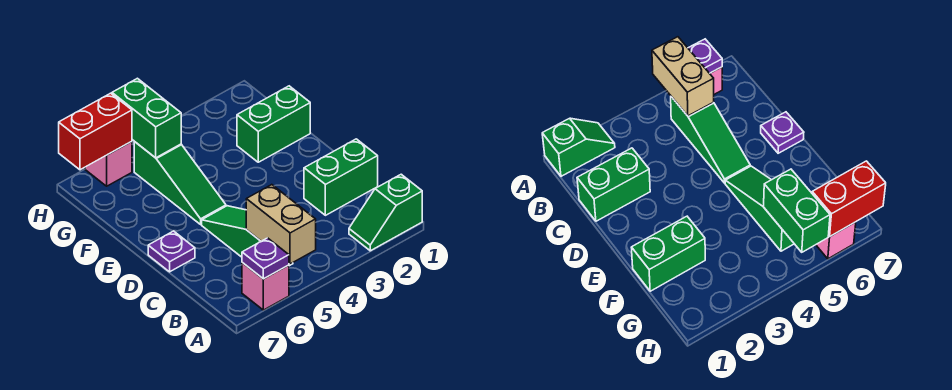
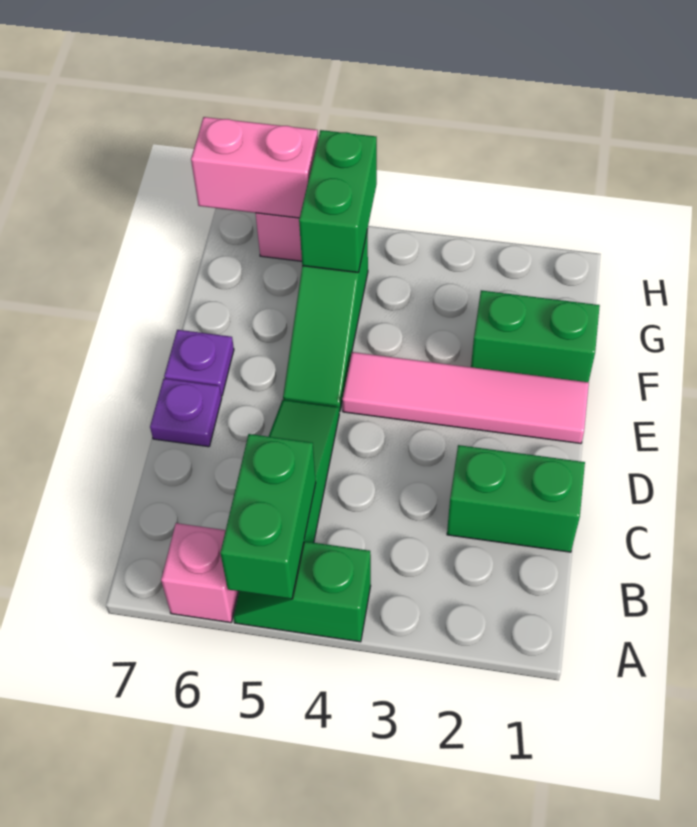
green 1x2 slope [349,174,422,251] -> green 1x2 slope moved to [233,542,371,642]
tan 1x2 brick [246,185,316,264] -> green 1x2 brick [220,434,316,599]
purple 1x1 plate [242,238,289,279] -> purple 1x1 plate moved to [164,330,234,396]
none -> pink 1x4 tile [342,352,589,444]
red 1x2 brick [59,93,132,170] -> pink 1x2 brick [191,117,318,218]

